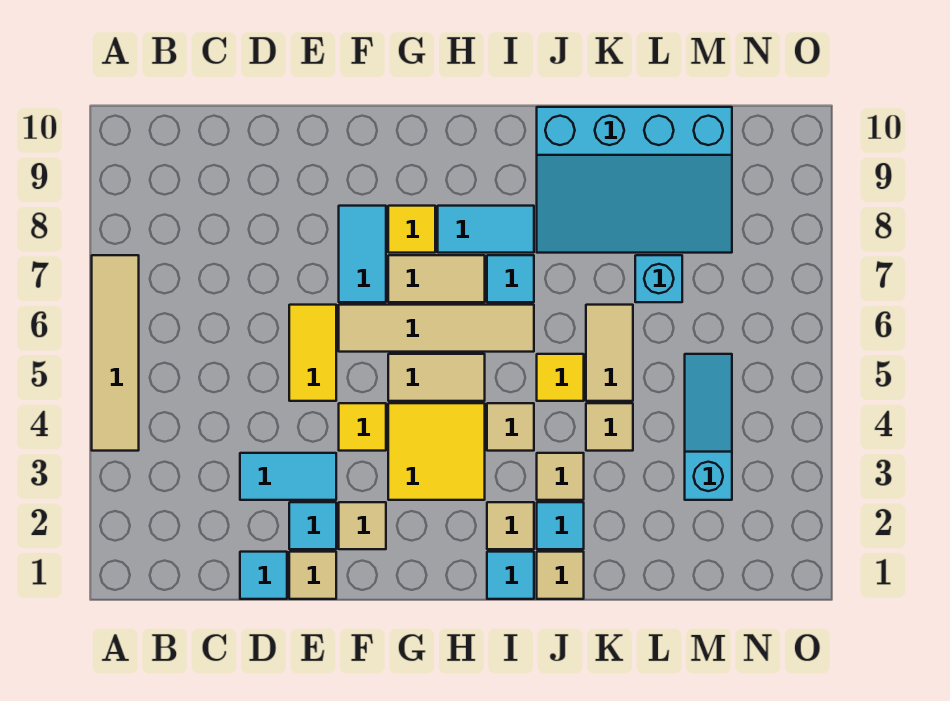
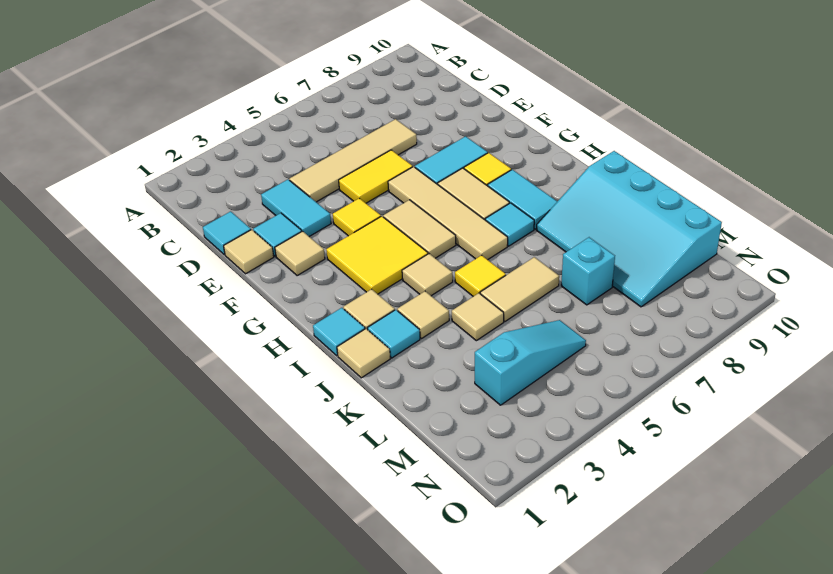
tan 1x4 tile [92,255,139,451] -> tan 1x4 tile moved to [290,119,417,202]

